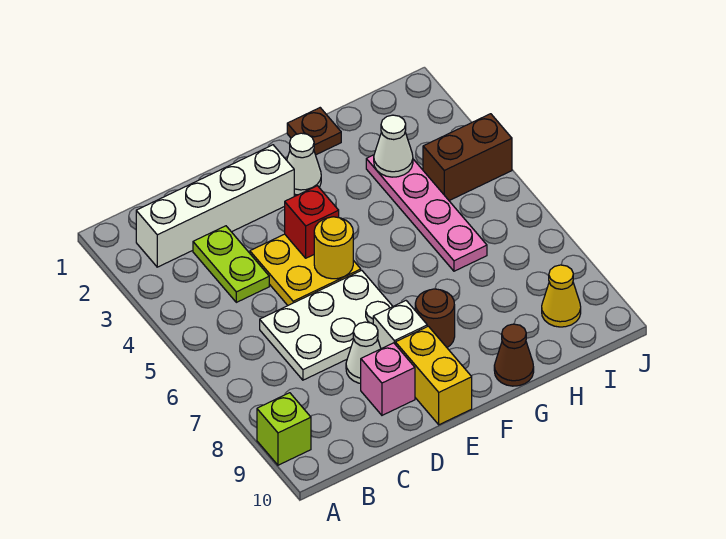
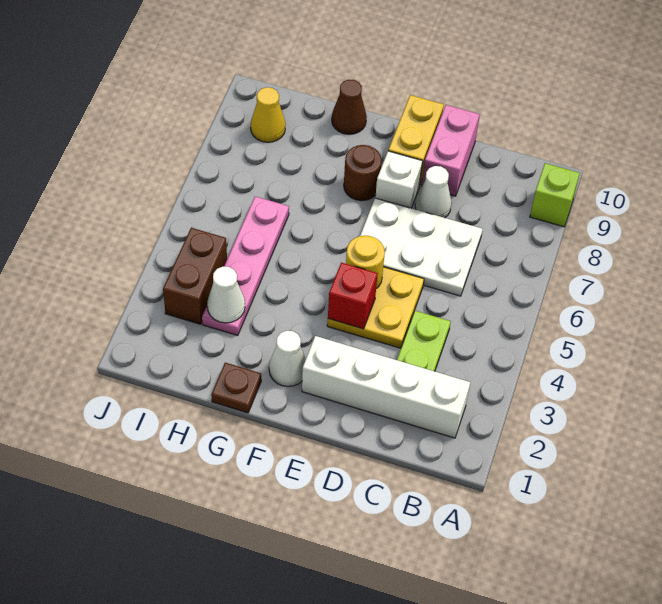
pink 1x1 brick [361,343,415,415] -> pink 1x2 brick [422,105,480,196]
brown 1x2 brick [423,114,512,201] -> brown 1x2 brick turned to [163,228,227,324]

